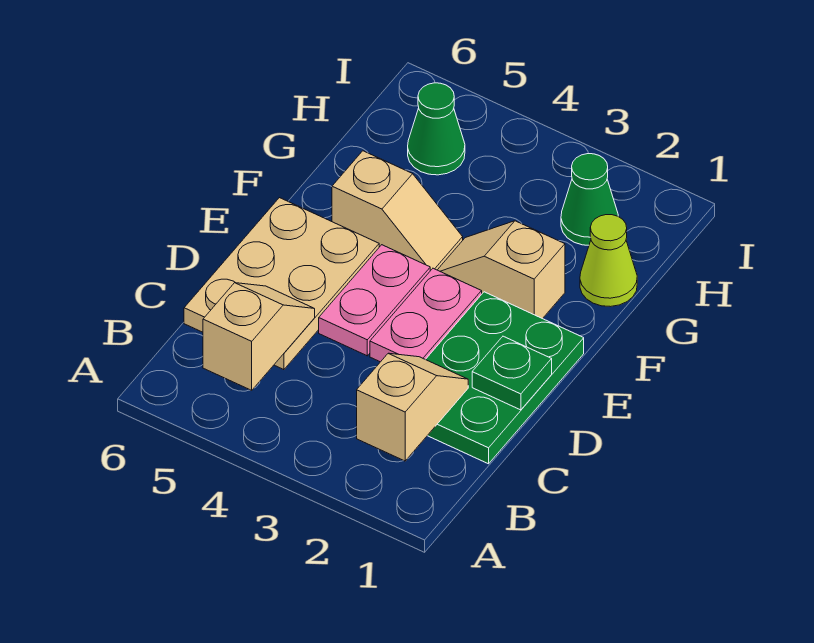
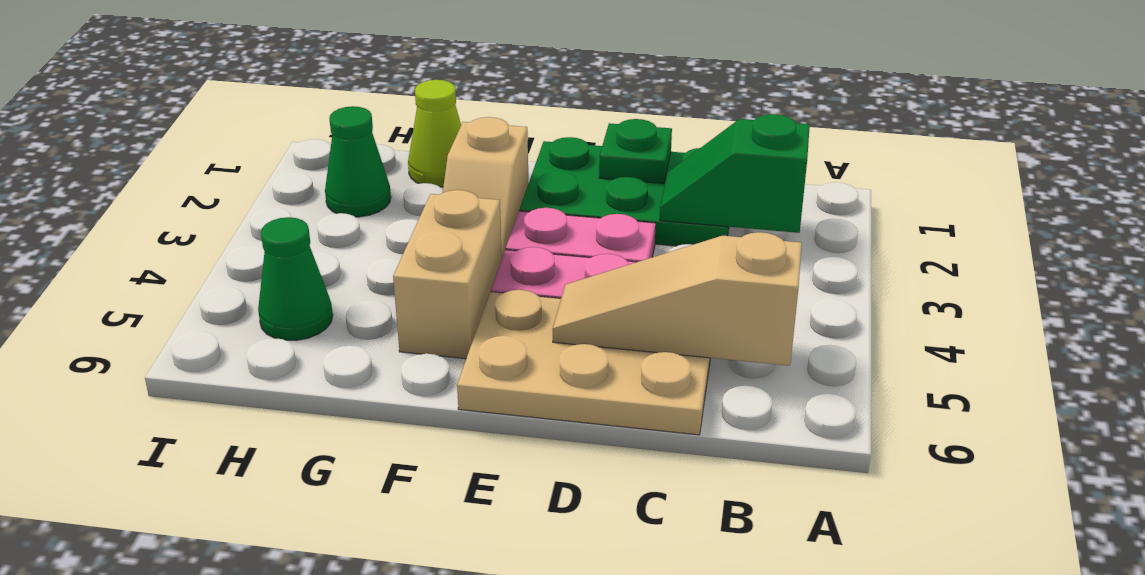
tan 1x2 slope [357,353,468,461] -> green 1x2 slope [660,114,810,233]
tan 1x2 slope [203,283,315,390] -> tan 1x3 slope [553,232,802,366]
tan 1x2 slope [332,151,463,270] -> tan 1x2 brick [393,190,502,359]

